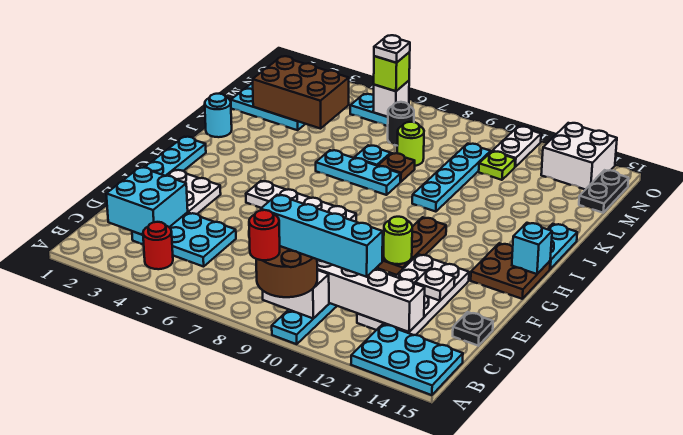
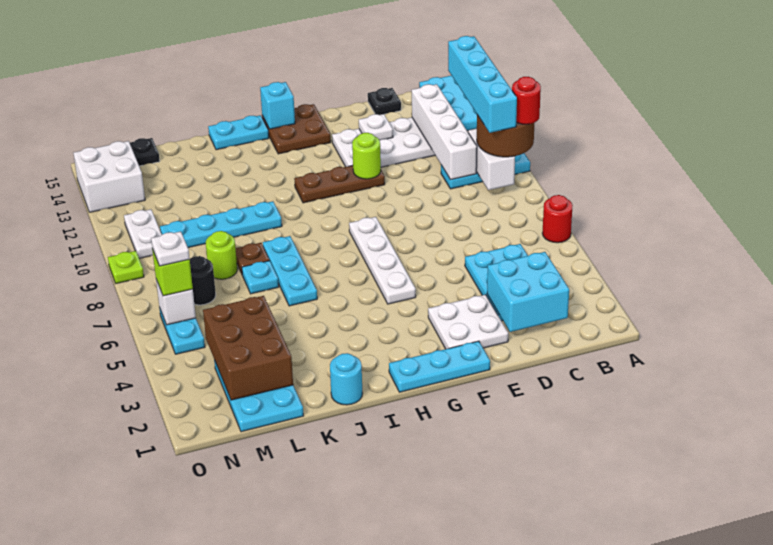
red 1x1 round brick [143,222,173,269] -> red 1x1 round brick moved to [542,195,573,243]
lime 1x1 plate [479,151,515,180] -> lime 1x1 plate moved to [108,251,144,284]
white 1x2 plate [493,126,541,167] -> white 1x2 plate turned to [124,209,162,258]

